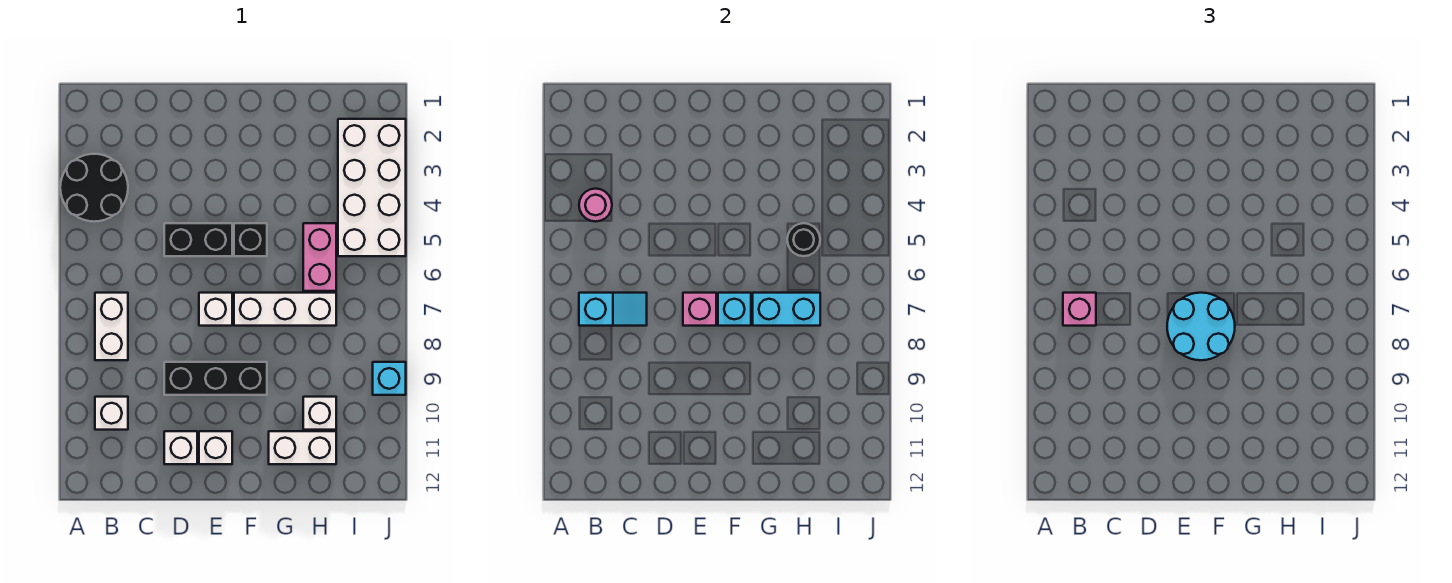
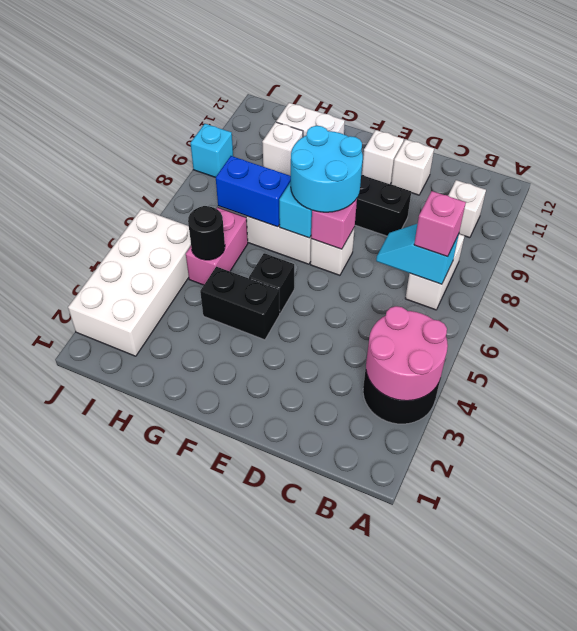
pink 1x1 round brick [579,189,612,222] -> pink 2x2 round brick [366,306,448,401]
black 1x2 brick [164,223,232,256] -> black 1x2 brick moved to [200,267,280,340]
cyan 1x2 brick [753,293,820,326] -> blue 1x2 brick [216,156,291,227]

